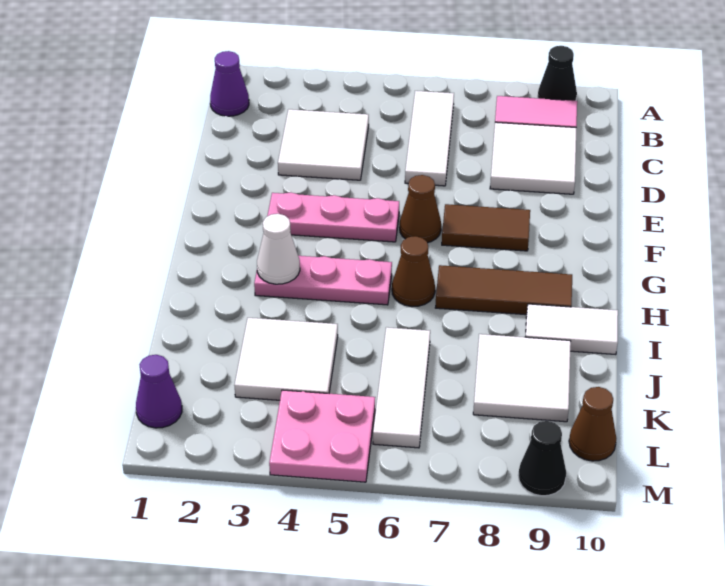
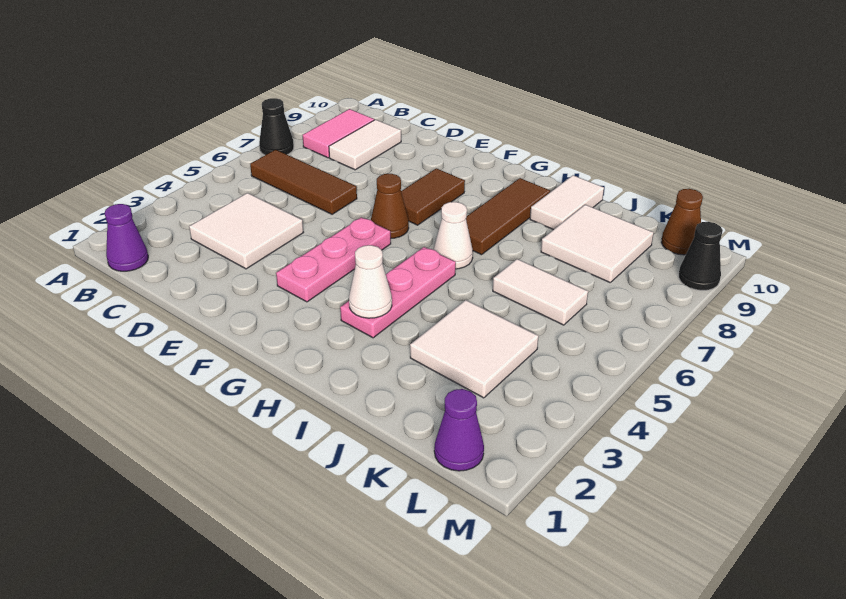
black 1x1 cone [538,46,577,101] -> black 1x1 cone moved to [259,98,294,155]
white 1x3 tile [405,91,454,186] -> brown 1x3 tile [250,150,357,214]
white 2x2 tile [490,122,577,194] -> white 1x2 tile [329,120,401,170]
brown 1x1 cone [392,236,435,307] -> white 1x1 cone [433,202,473,269]
white 1x3 tile [373,327,430,448] -> white 1x2 tile [493,259,588,325]
pink 2x2 plate [269,390,375,482] -> none

